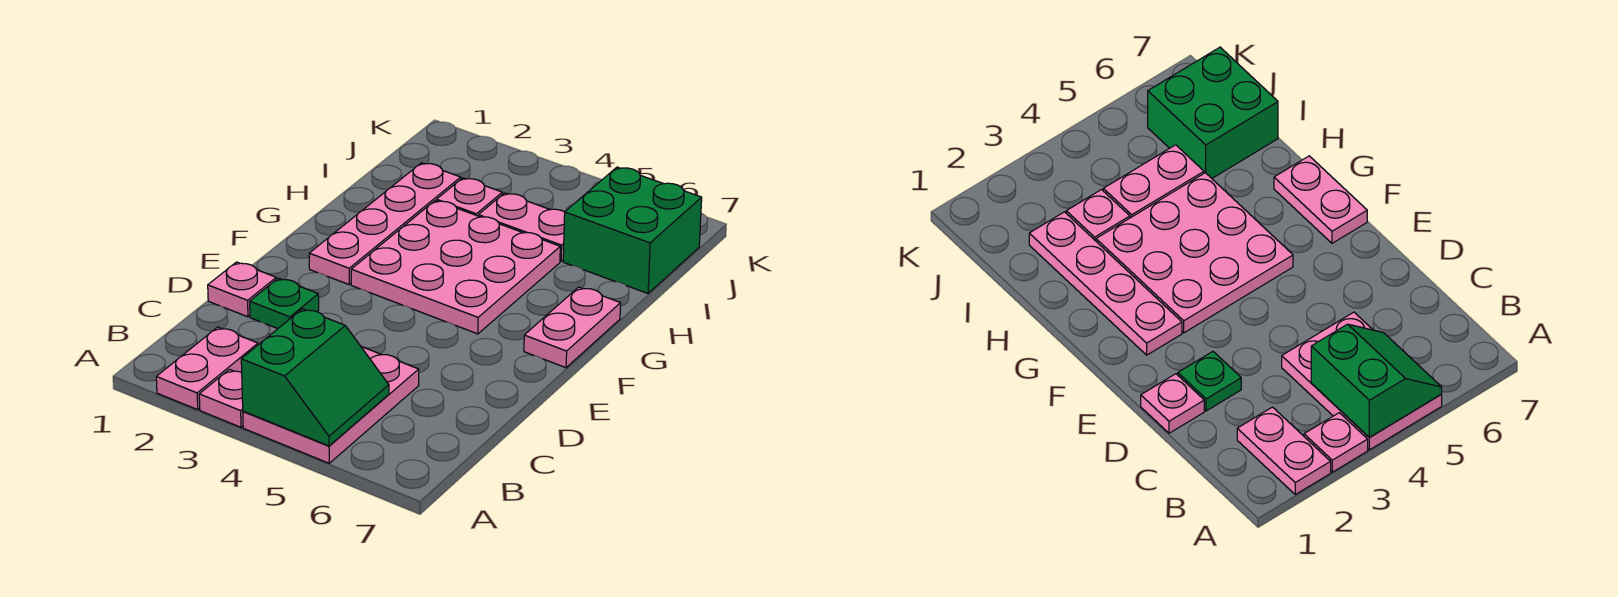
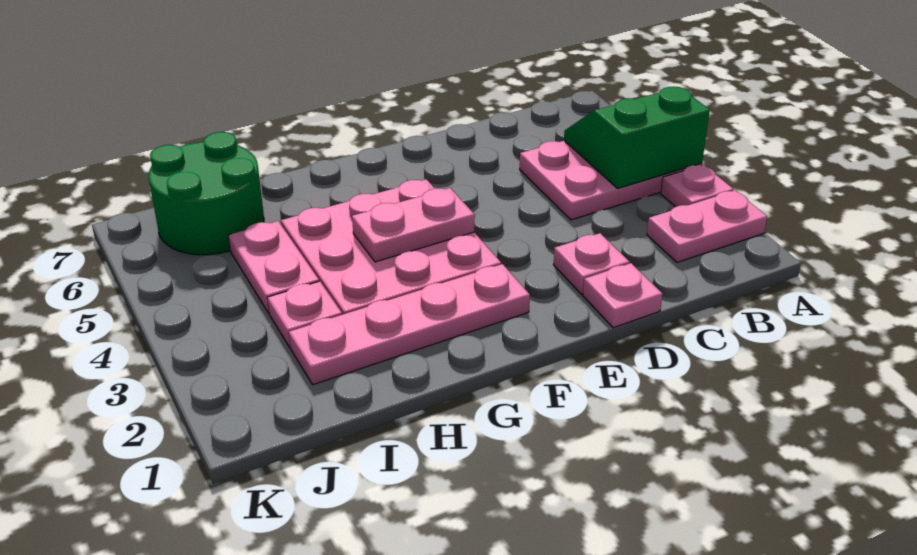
green 1x1 plate [250,278,319,329] -> pink 1x1 plate [554,233,630,294]
pink 1x2 plate [524,287,621,368] -> pink 1x2 plate moved to [352,188,475,262]
green 2x2 brick [563,167,702,293] -> green 2x2 round brick [149,132,264,255]

